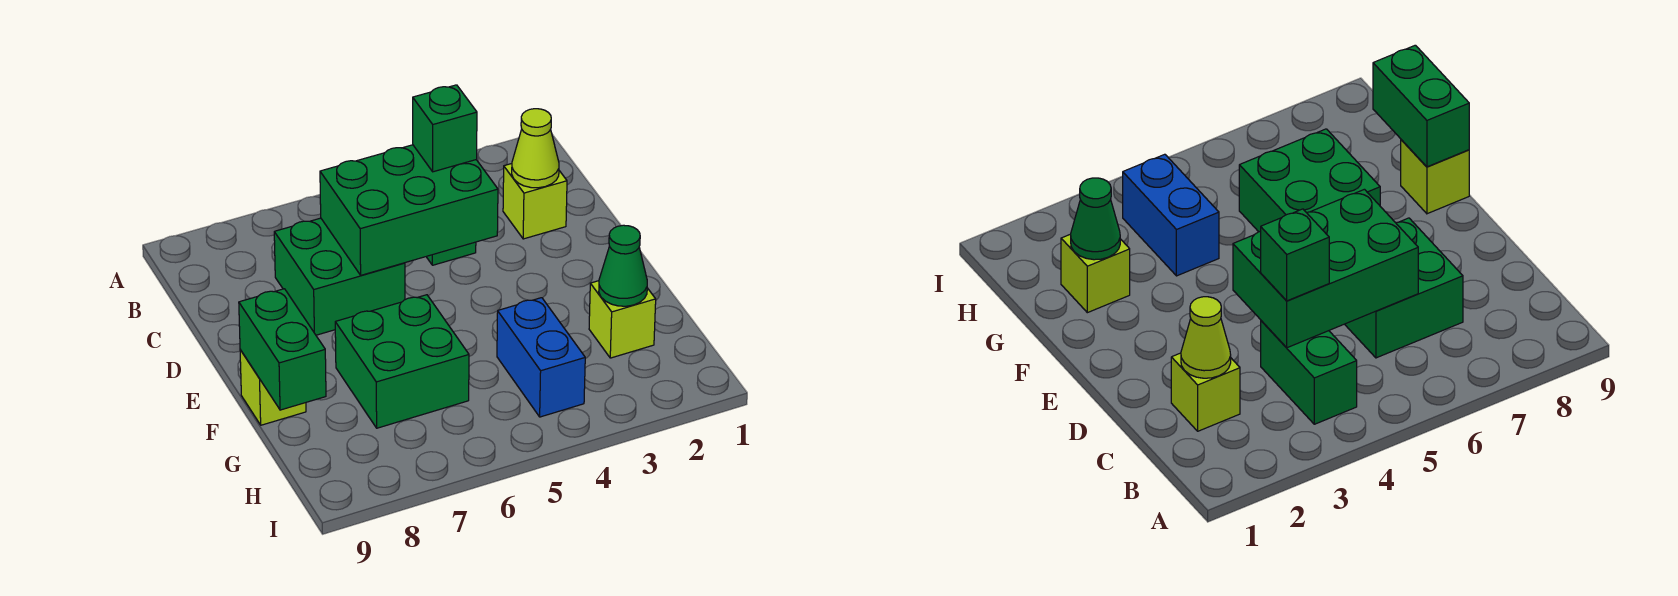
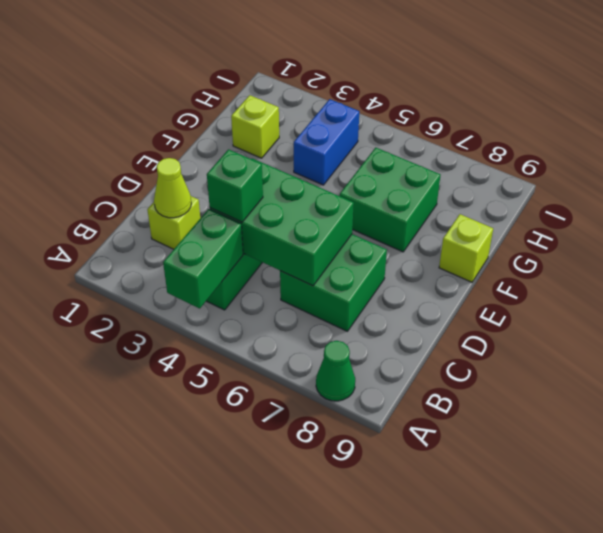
green 1x2 brick [239,289,326,410] -> green 1x2 brick moved to [163,209,243,309]
green 1x1 cone [599,225,647,306] -> green 1x1 cone moved to [316,341,355,401]

